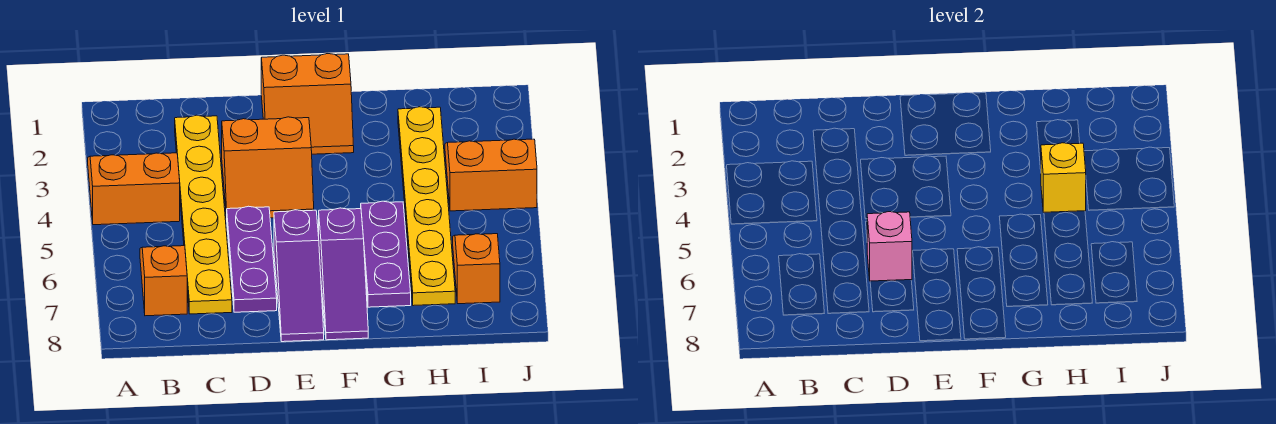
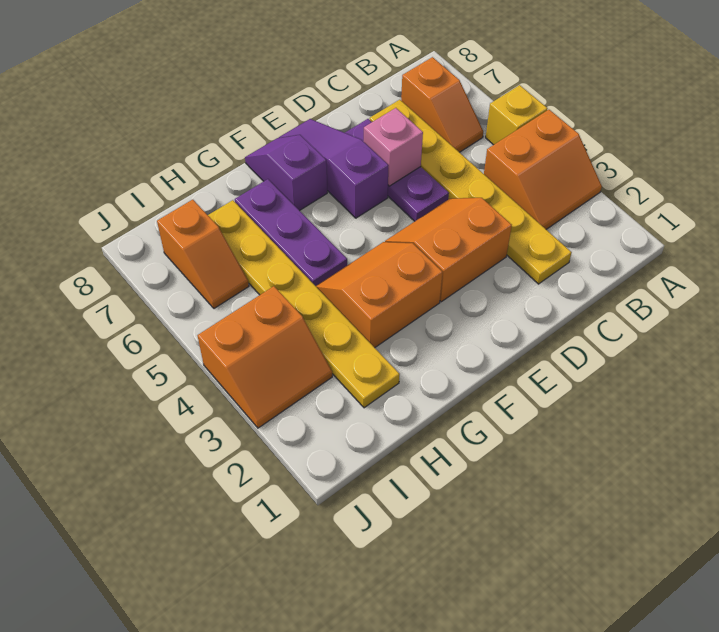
orange 2x2 slope [261,54,354,154] -> orange 2x2 slope moved to [316,242,443,348]
purple 1x3 slope [319,208,368,340] -> purple 1x2 slope [245,135,327,211]
yellow 1x1 brick [1041,143,1086,212] -> yellow 1x1 brick moved to [486,85,547,145]

